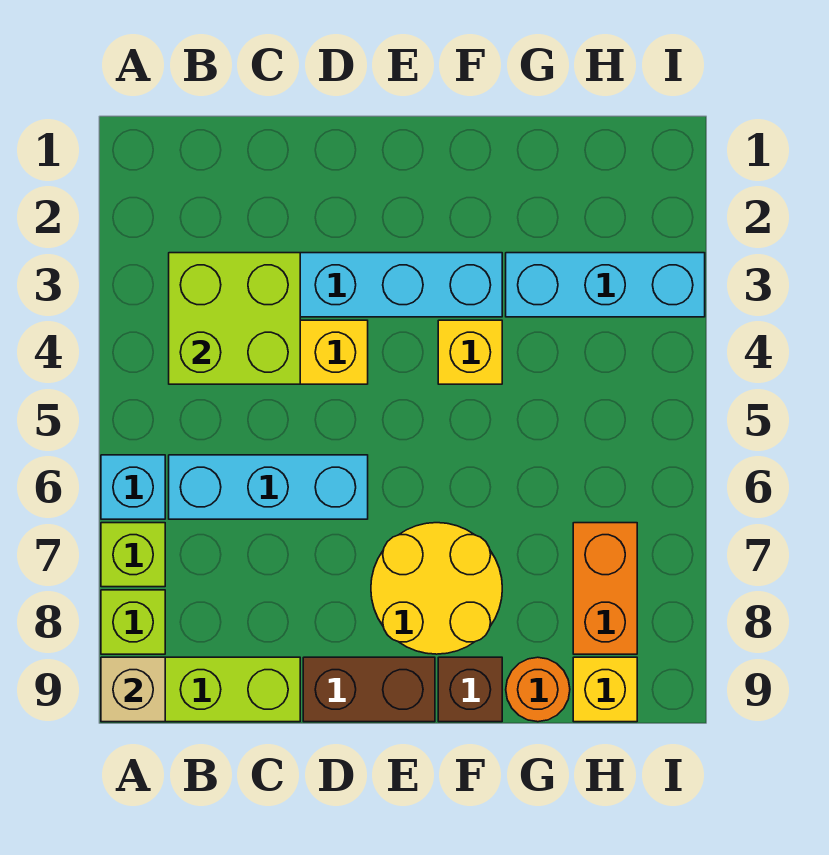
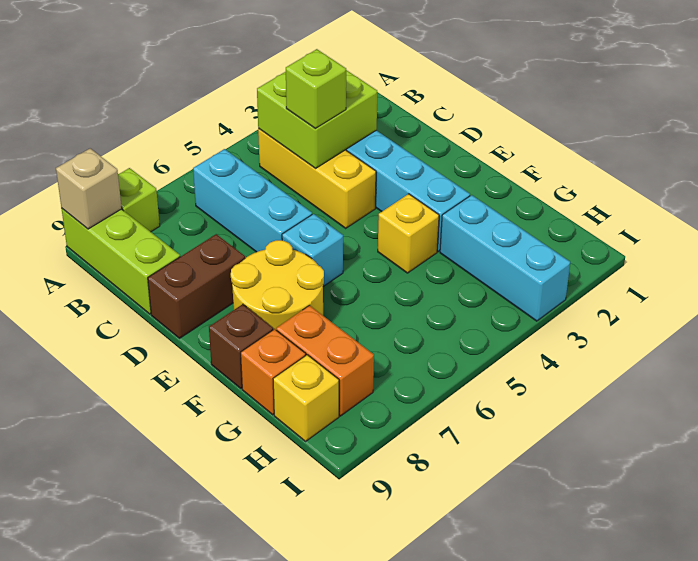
cyan 1x1 brick [101,455,165,519] -> cyan 1x1 brick moved to [282,214,343,286]
lime 1x1 brick [101,523,165,587] -> lime 1x1 brick moved to [286,49,346,129]
brown 1x2 brick [303,657,435,722] -> brown 1x2 brick turned to [148,234,245,338]
orange 1x1 round brick [506,657,570,722] -> orange 1x1 brick [241,329,306,415]
orange 1x2 brick [573,523,637,654] -> orange 1x2 brick turned to [276,305,374,416]

